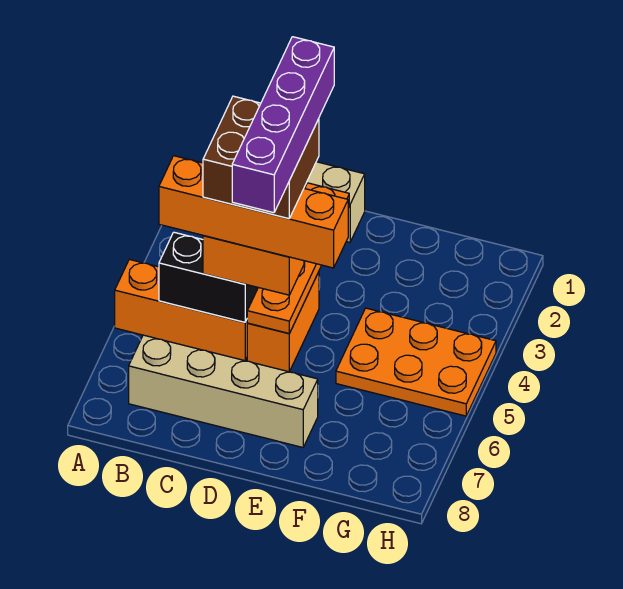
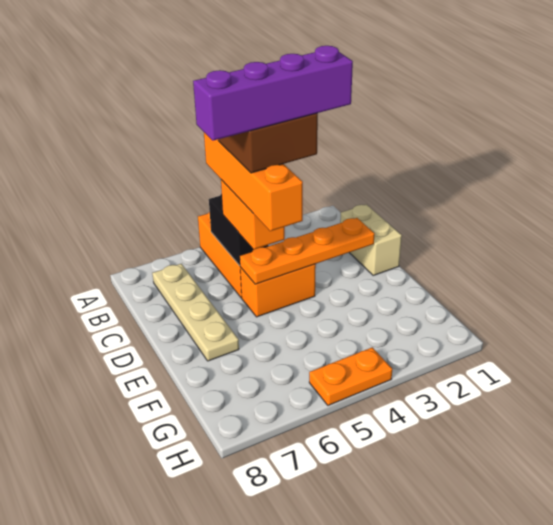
tan 1x4 brick [129,335,318,447] -> tan 1x4 plate [152,264,239,361]
orange 2x3 plate [336,308,496,416] -> orange 1x2 plate [309,347,392,405]

